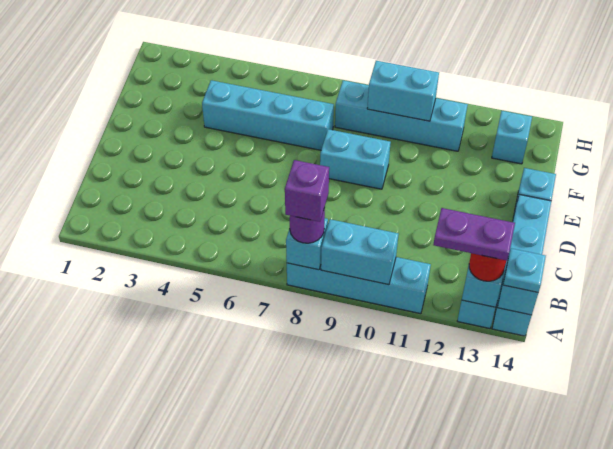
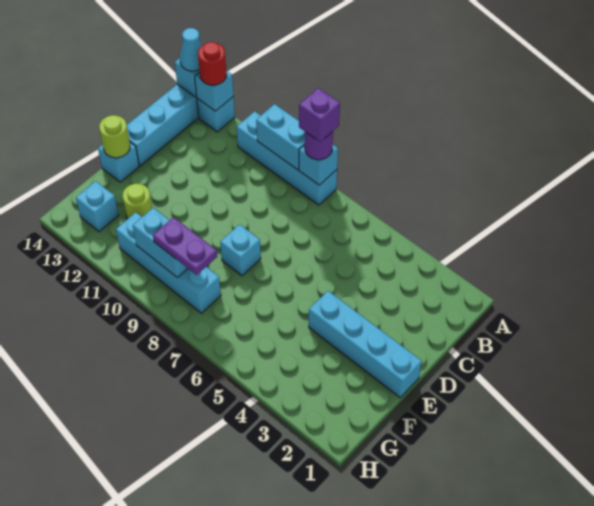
purple 1x2 plate [433,208,515,261] -> purple 1x2 plate moved to [153,217,217,275]
cyan 1x1 plate [503,248,546,292] -> cyan 1x1 cone [180,28,202,71]
cyan 1x2 brick [320,129,391,189] -> cyan 1x1 brick [220,224,261,276]
none -> lime 1x1 round brick [99,115,130,158]
cyan 1x4 brick [202,80,334,150] -> cyan 1x4 brick moved to [309,291,422,398]
none -> lime 1x1 round brick [122,184,152,219]

